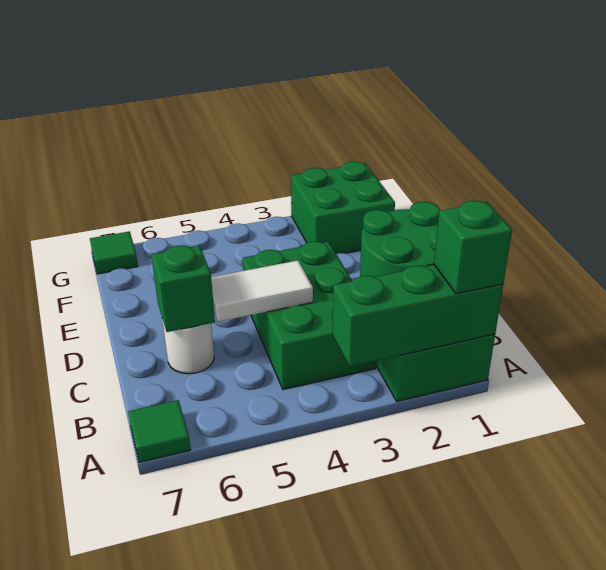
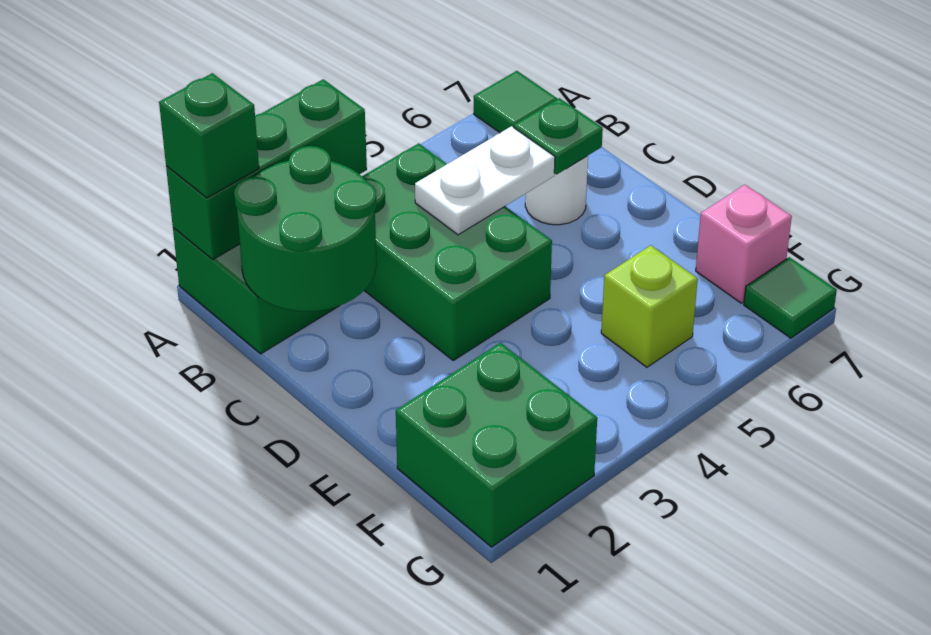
white 1x2 tile [211,260,313,322] -> white 1x2 plate [415,126,555,235]
green 1x1 brick [151,245,215,332] -> green 1x1 plate [514,98,603,174]
none -> lime 1x1 brick [601,245,698,367]
none -> pink 1x1 brick [696,185,792,303]

